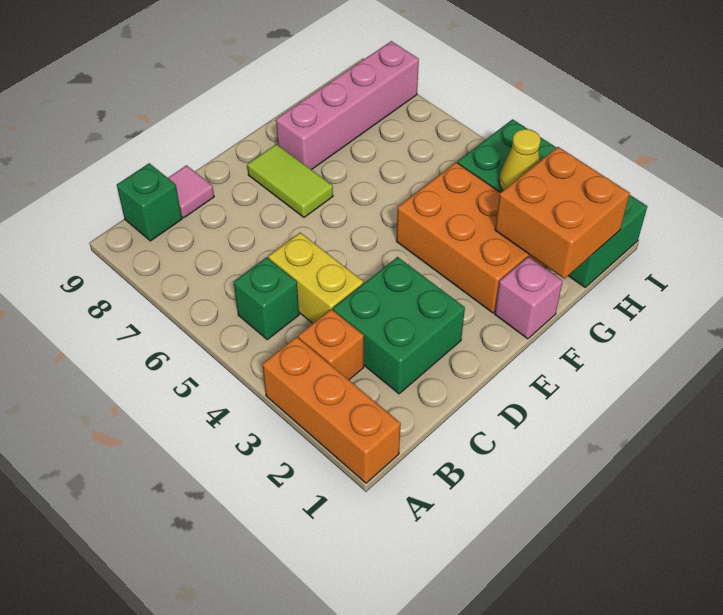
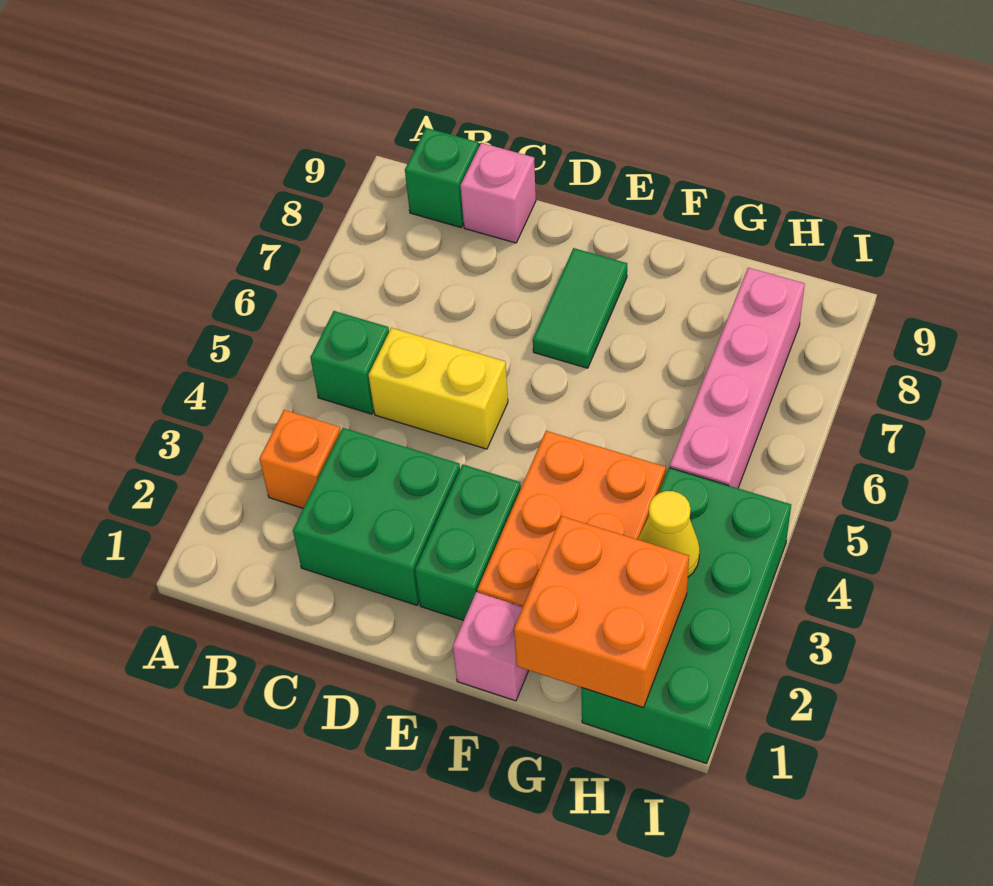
orange 1x3 brick [262,337,401,483] -> none
yellow 1x2 brick [268,233,363,323] -> yellow 1x2 brick turned to [369,328,508,449]
pink 1x1 tile [168,165,214,218] -> pink 1x1 brick [461,143,536,243]
none -> green 1x2 brick [415,464,521,620]
lime 1x2 tile [247,144,333,217] -> green 1x2 tile [533,248,627,368]
pink 1x4 brick [276,41,419,170] -> pink 1x4 brick turned to [670,268,805,488]

